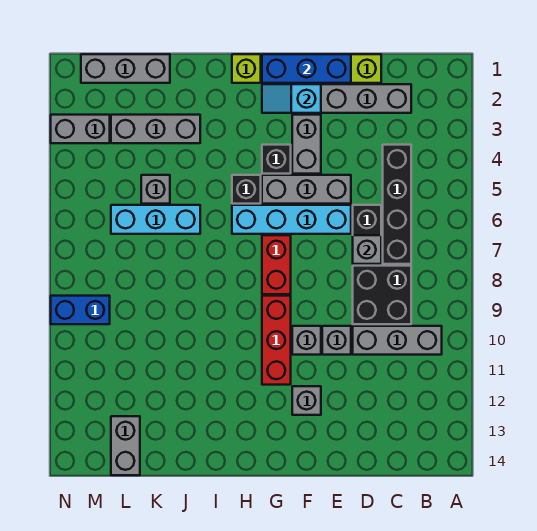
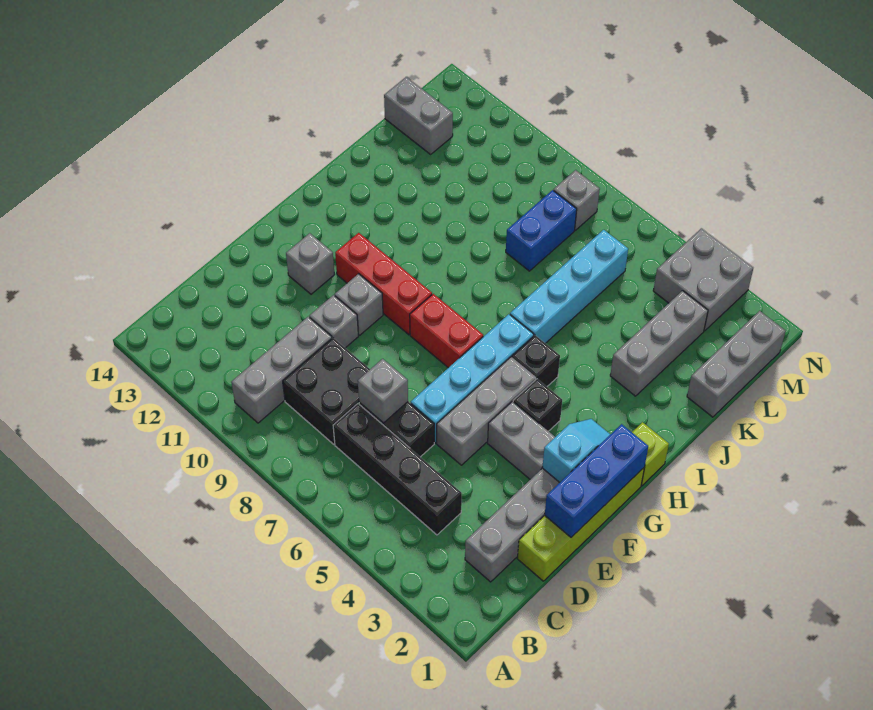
cyan 1x3 brick [111,205,200,234] -> cyan 1x4 brick [510,230,628,343]
grey 1x1 brick [141,175,170,204] -> grey 1x1 brick moved to [554,170,600,230]
grey 1x2 brick [51,115,110,143] -> grey 2x2 brick [653,228,753,331]
blue 1x2 brick [51,296,110,324] -> blue 1x2 brick moved to [506,190,577,271]

